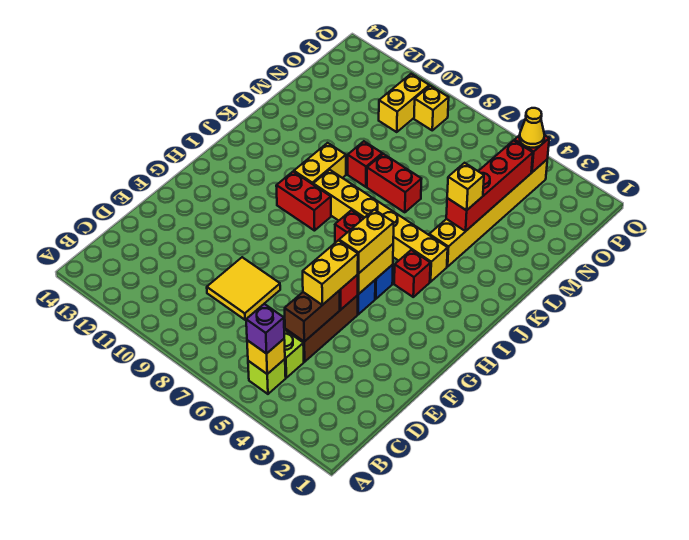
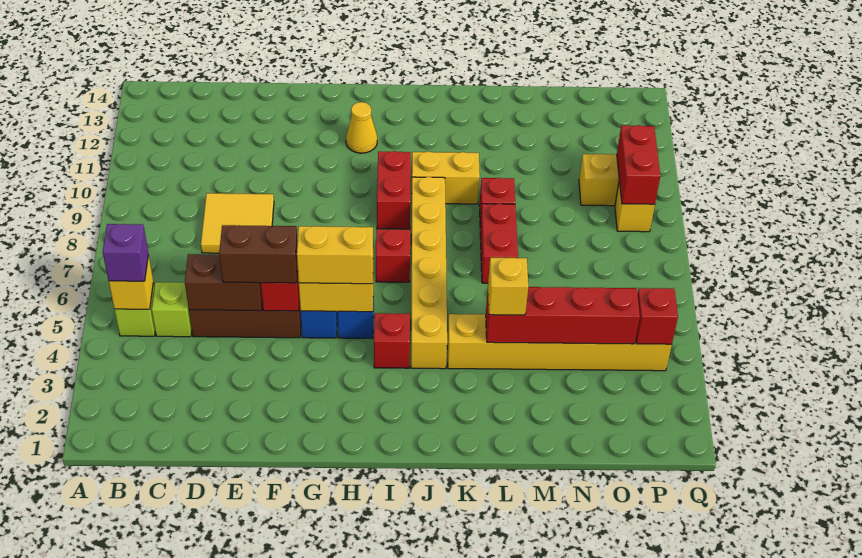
yellow 1x2 brick [303,240,358,305] -> brown 1x2 brick [219,225,298,283]
yellow 1x1 cone [519,108,545,148] -> yellow 1x1 cone moved to [346,102,377,153]
none -> red 1x2 brick [617,125,660,204]

